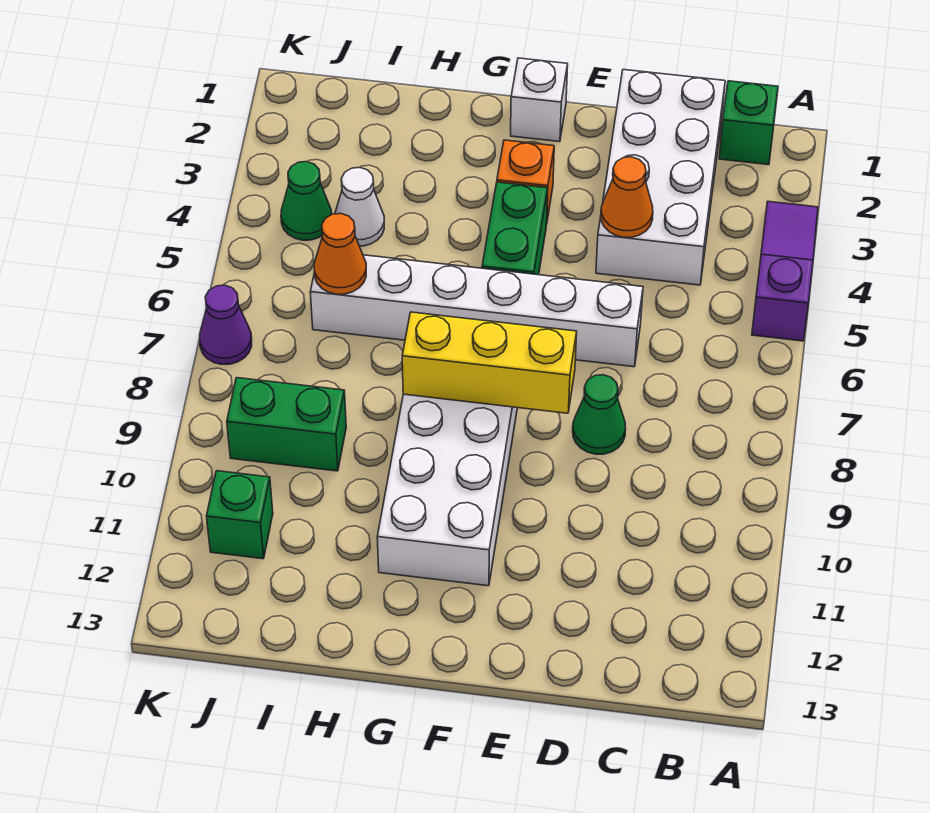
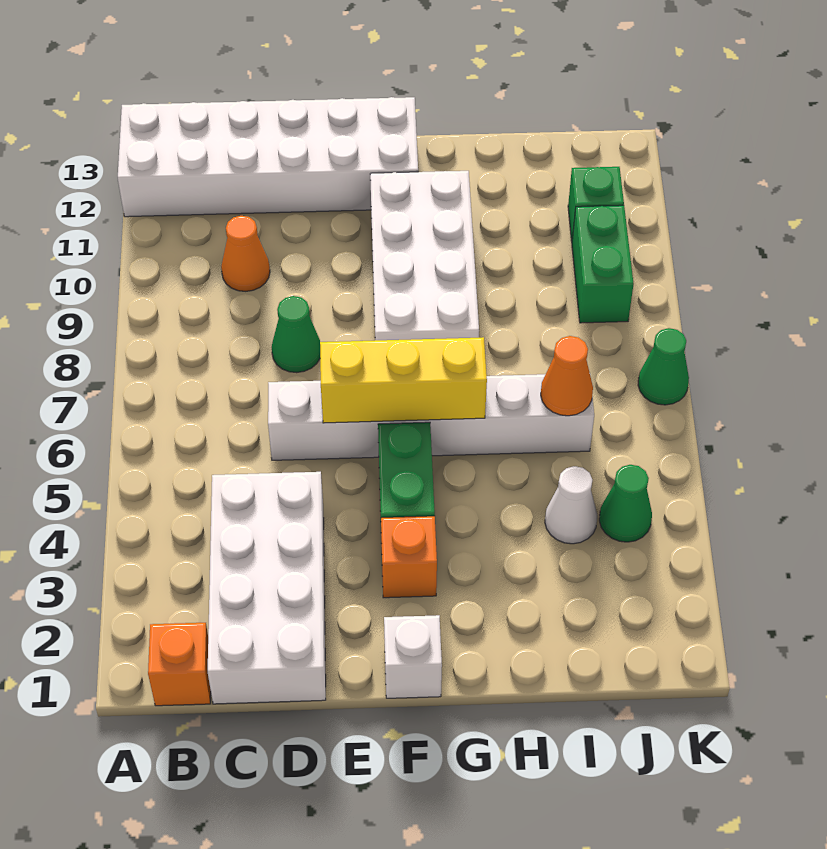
purple 1x3 slope [752,201,818,341] -> none
none -> white 2x6 brick [118,97,418,217]
green 1x1 brick [719,81,778,165] -> orange 1x1 brick [148,623,211,706]
orange 1x1 cone [601,157,653,237] -> orange 1x1 cone moved to [221,216,270,291]
yellow 1x3 brick [402,312,577,413] -> yellow 1x3 brick moved to [320,337,487,423]
green 1x2 brick [227,378,346,471] -> green 1x2 brick turned to [572,205,634,323]
purple 1x1 cone [200,285,252,364] -> green 1x1 cone [638,328,689,405]

